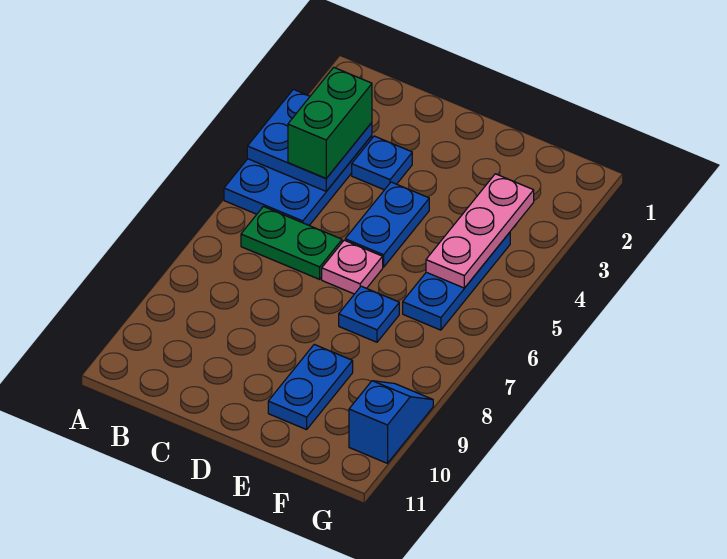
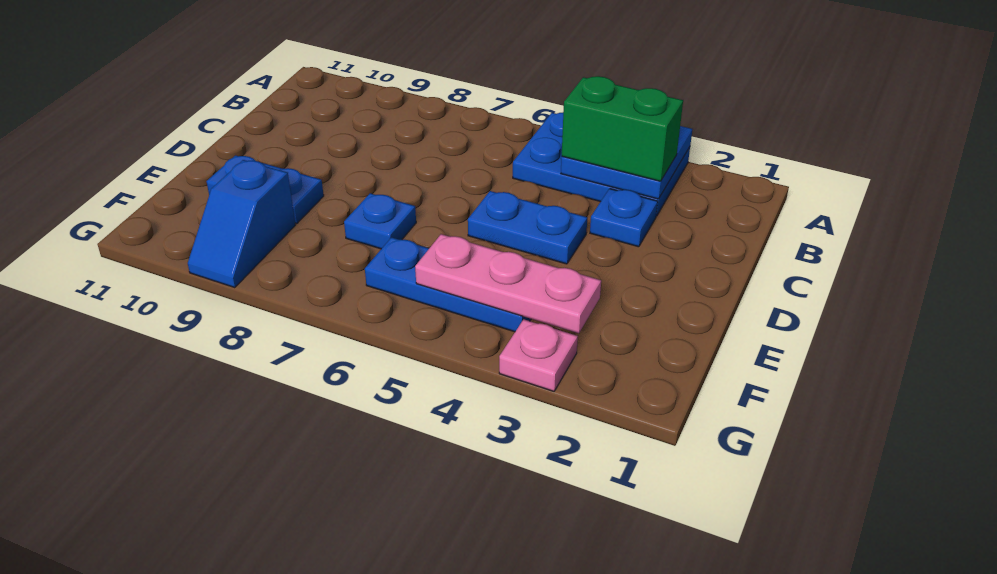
green 1x2 plate [241,206,342,279] -> none
pink 1x1 plate [322,240,383,294] -> pink 1x1 plate moved to [499,319,578,391]
blue 1x2 slope [349,381,433,463] -> blue 1x2 slope turned to [188,160,295,288]

